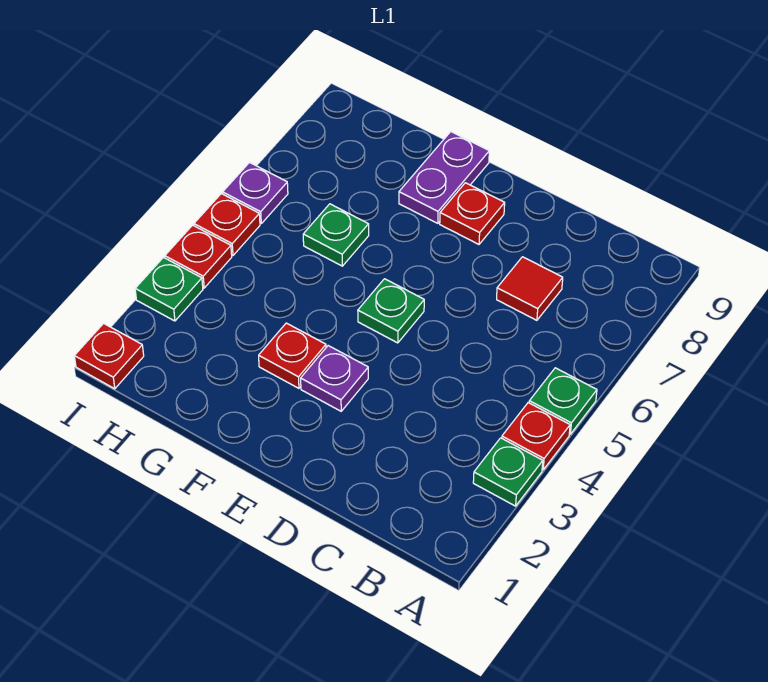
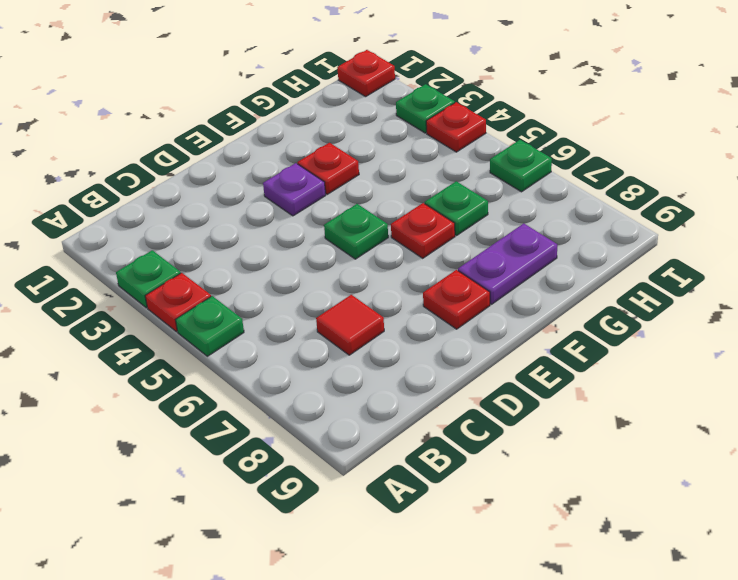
purple 1x2 plate [399,132,489,223] -> purple 1x2 plate turned to [458,223,557,304]
red 1x1 plate [194,194,260,255] -> red 1x1 plate moved to [391,203,455,258]
purple 1x1 plate [223,163,288,223] -> green 1x1 plate [490,140,552,192]

